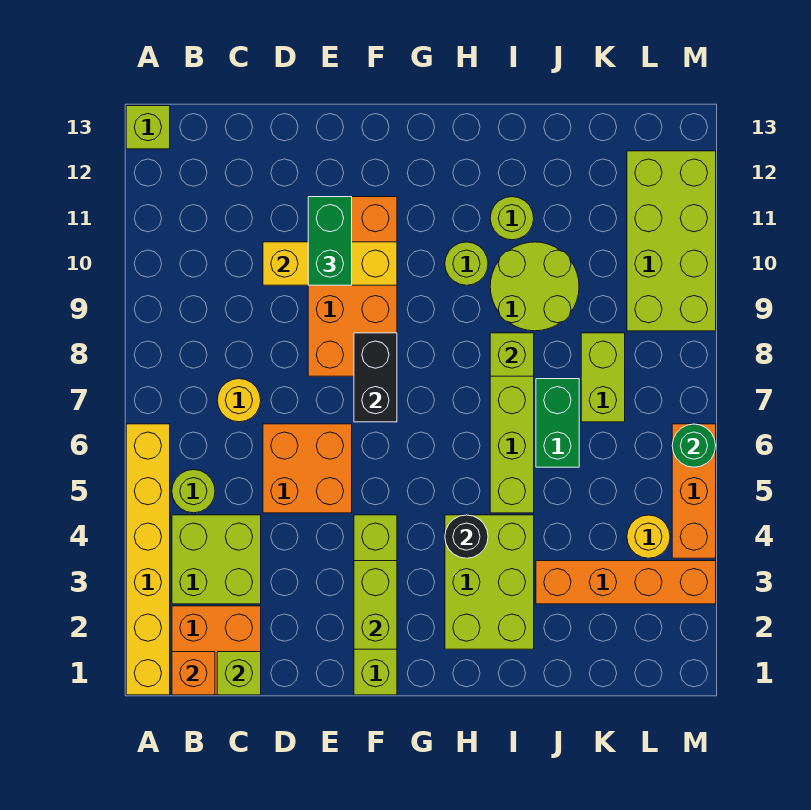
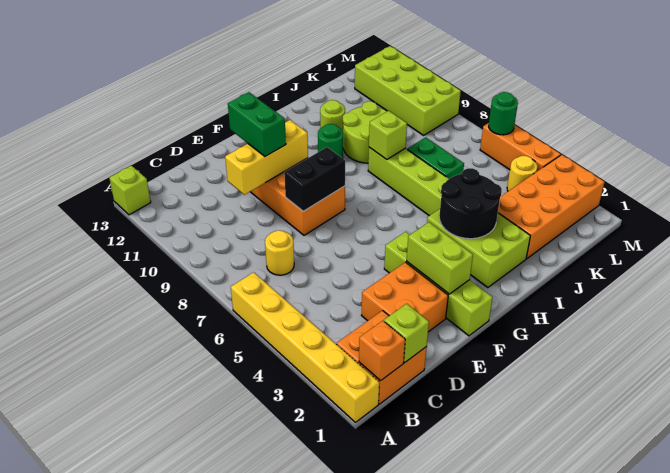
lime 2x2 brick [172,515,261,604] -> none
lime 1x1 round brick [172,470,215,513] -> none
orange 2x2 brick [263,424,352,513] -> orange 2x2 brick moved to [361,262,448,332]
black 1x2 brick [354,333,397,422] -> black 1x2 brick turned to [284,147,345,211]
black 1x1 round brick [445,515,488,558] -> black 2x2 round brick [439,168,502,239]
lime 1x1 round brick [445,242,488,285] -> green 1x1 round brick [318,124,343,158]
orange 1x4 brick [536,561,716,604] -> orange 2x4 brick [498,155,604,259]
lime 1x2 brick [581,333,625,422] -> none

